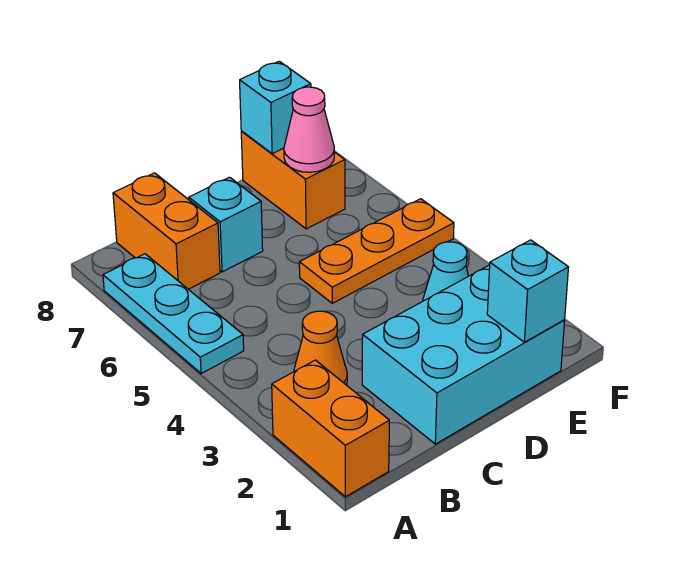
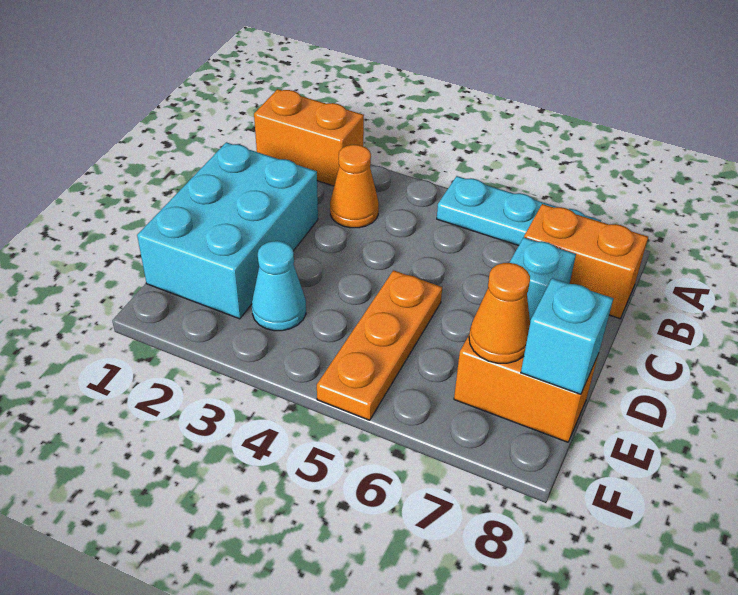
cyan 1x1 brick [487,240,569,342] -> none
pink 1x1 cone [284,87,334,172] -> orange 1x1 cone [469,263,530,363]

